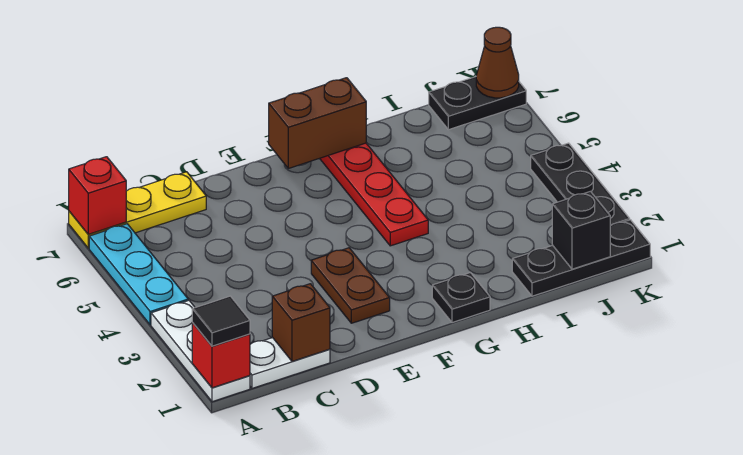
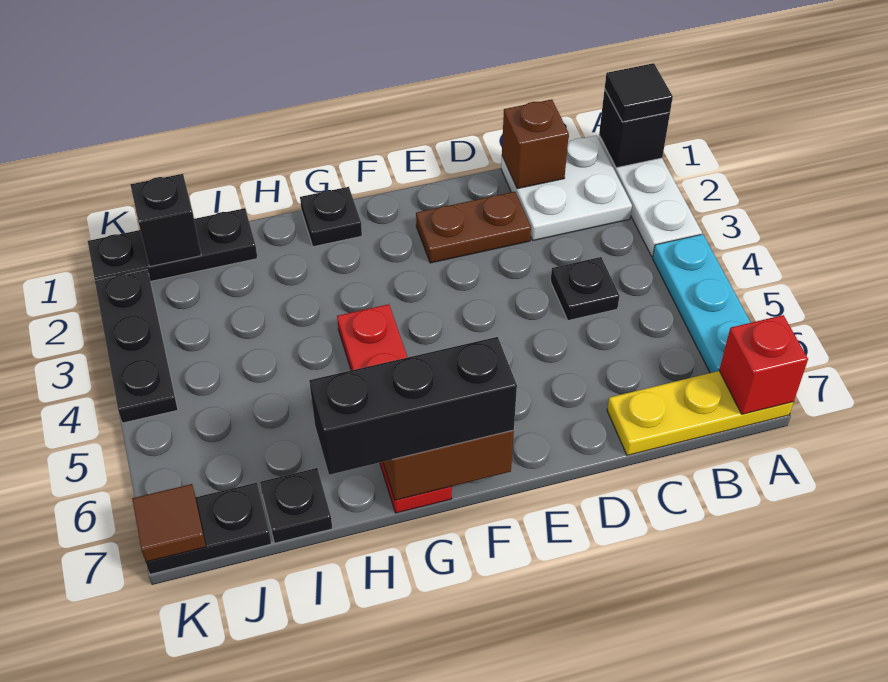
red 1x1 brick [192,323,250,388] -> black 1x1 brick [599,89,670,168]
white 1x2 plate [250,338,330,388] -> white 2x2 plate [501,135,632,240]
none -> black 1x1 plate [551,257,619,320]
brown 1x2 plate [311,248,390,323] -> brown 1x2 plate turned to [416,192,531,263]
none -> black 1x3 brick [309,337,517,475]
none -> black 1x1 plate [260,468,332,543]
brown 1x1 cone [476,27,519,98] -> brown 1x1 tile [132,484,206,562]

